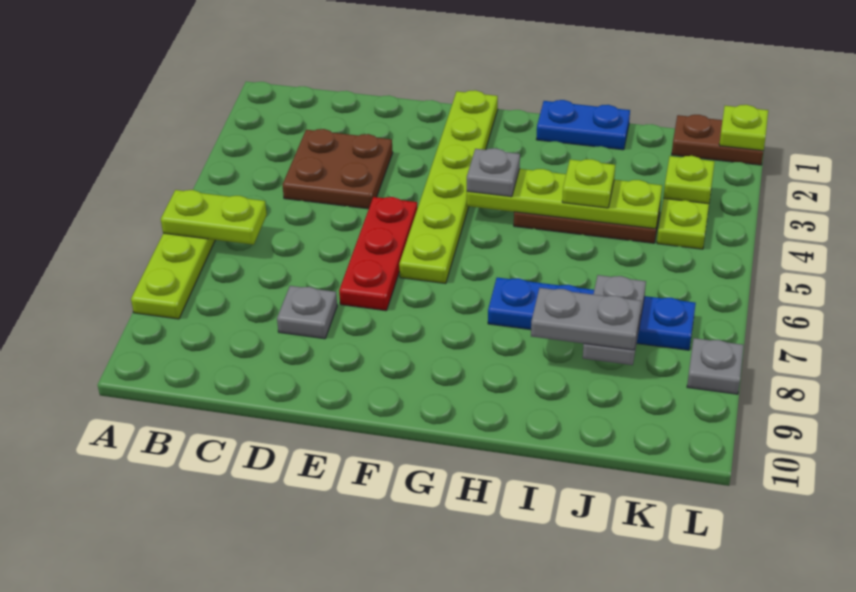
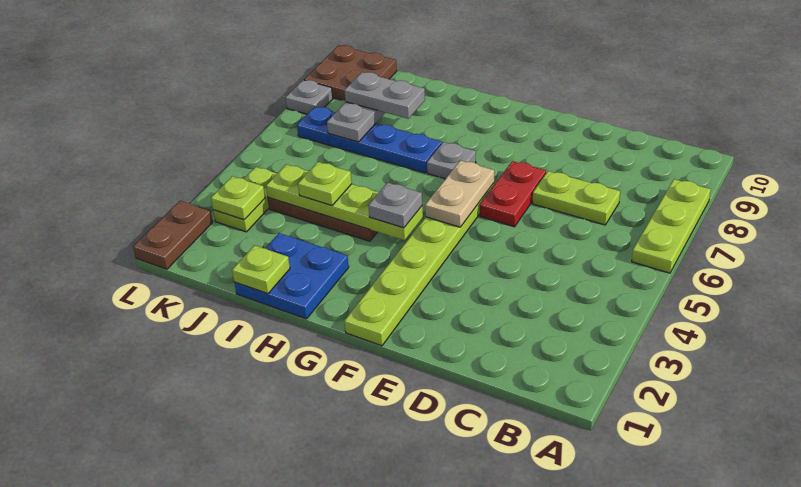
lime 1x2 plate [161,190,267,245] -> lime 1x2 plate moved to [533,171,620,225]
brown 2x2 plate [283,129,393,209] -> brown 2x2 plate moved to [304,45,397,101]
grey 1x1 plate [277,286,337,339] -> grey 1x1 plate moved to [427,142,476,179]
red 1x3 plate [339,197,418,311] -> red 1x2 plate [480,161,546,227]
none -> tan 1x2 plate [425,161,494,227]
blue 1x2 plate [536,100,630,150] -> blue 2x2 plate [234,233,349,319]
brown 1x2 plate [672,115,763,165] -> brown 1x2 plate turned to [133,201,213,269]
lime 1x1 plate [719,105,768,151] -> lime 1x1 plate moved to [232,245,290,294]

